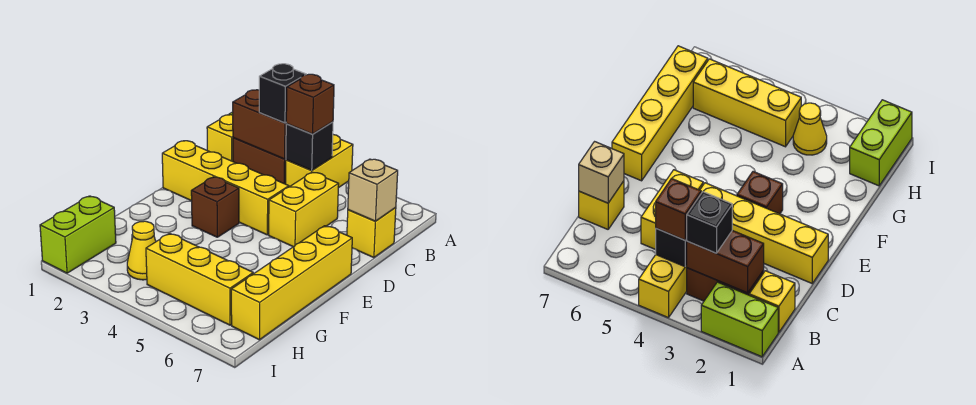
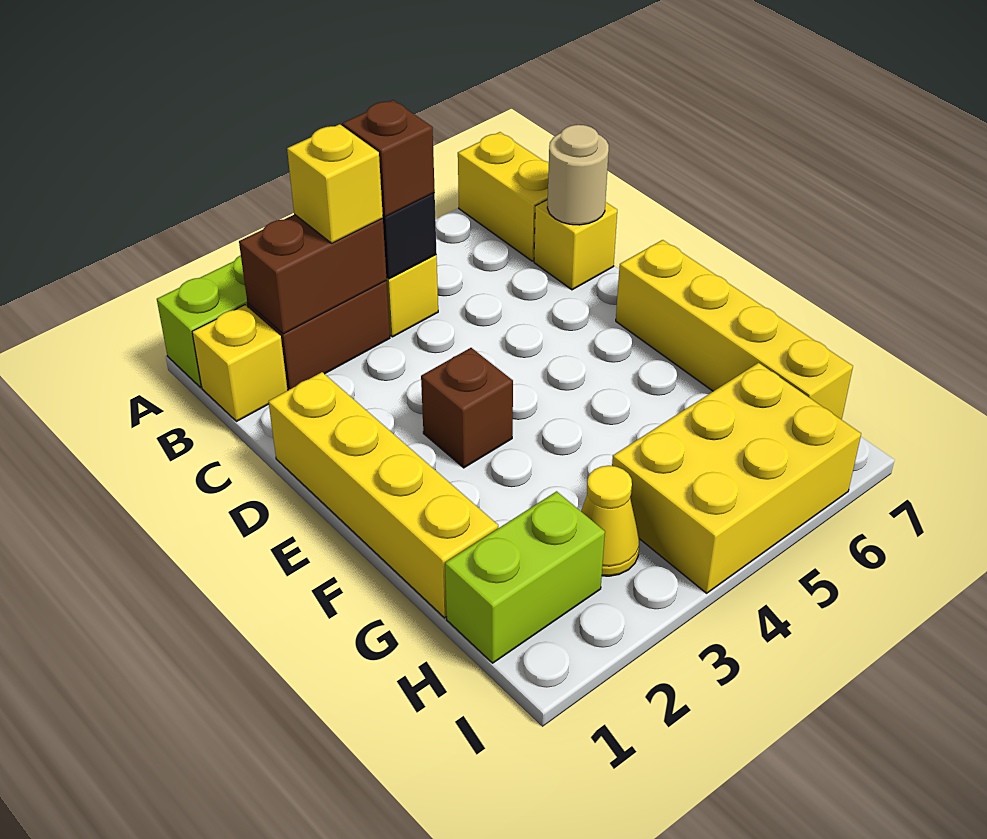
black 1x1 brick [259,64,306,123] -> yellow 1x1 brick [287,124,383,243]
yellow 1x2 brick [269,172,339,247] -> yellow 1x2 brick moved to [458,132,549,261]
tan 1x1 brick [348,159,398,221] -> tan 1x1 round brick [547,125,609,225]
yellow 1x4 brick [162,141,289,235] -> yellow 1x4 brick turned to [268,372,498,618]
lime 1x2 brick [40,196,116,273] -> lime 1x2 brick turned to [445,491,605,663]
yellow 1x3 brick [146,233,253,325] -> yellow 2x3 brick [612,363,861,593]

